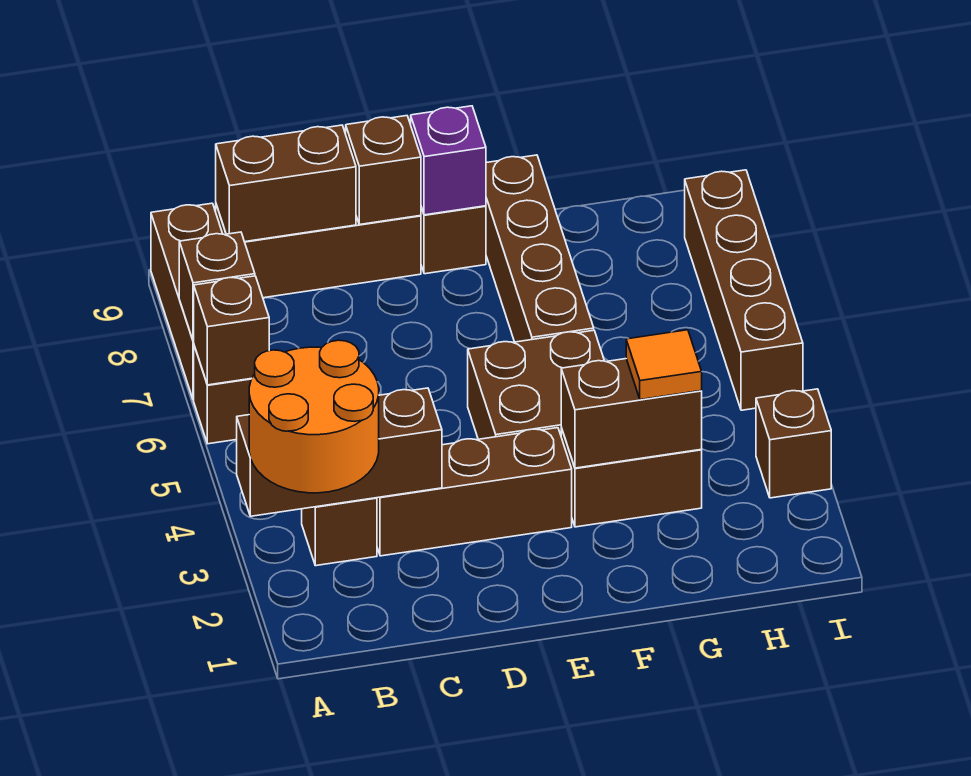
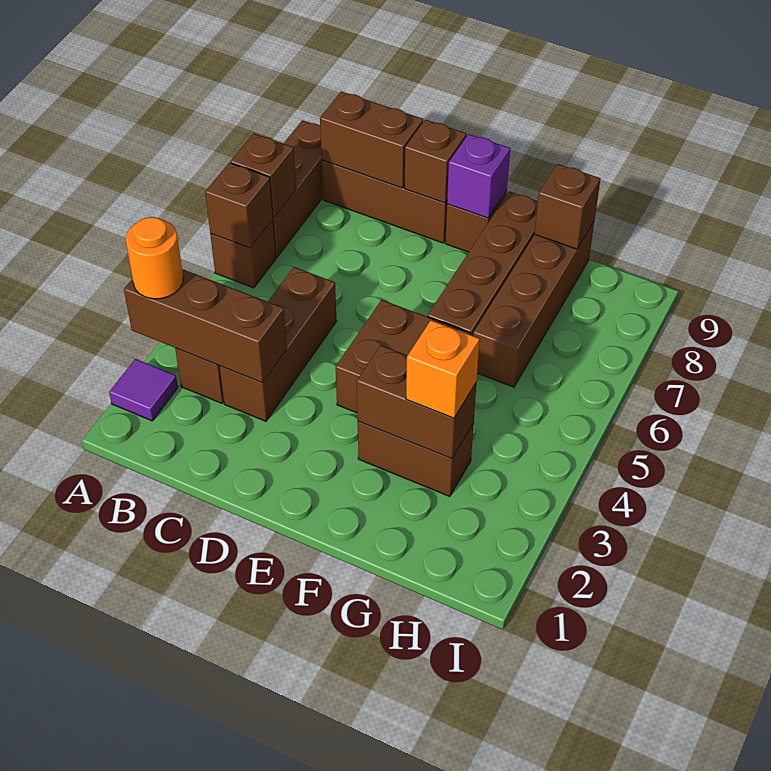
none -> purple 1x1 tile [109,359,178,421]
orange 2x2 round brick [249,340,379,493] -> orange 1x1 round brick [126,217,183,299]
brown 1x3 brick [377,428,572,556] -> brown 1x3 brick turned to [220,267,337,421]
orange 1x1 tile [626,330,702,400] -> orange 1x1 brick [406,320,480,418]
brown 1x1 brick [756,389,831,498] -> brown 1x1 brick moved to [535,164,601,249]
brown 1x4 brick [685,170,803,410] -> brown 1x4 brick moved to [473,222,594,387]

